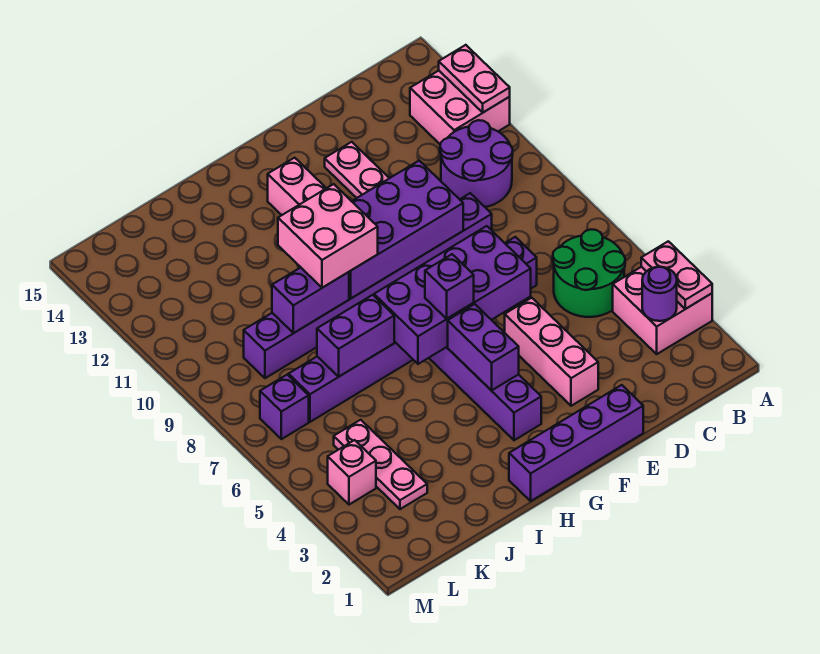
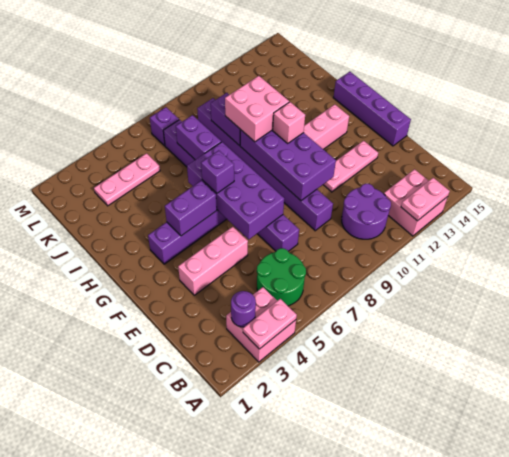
purple 1x4 brick [509,385,643,501] -> purple 1x4 brick moved to [333,72,411,146]
pink 1x1 brick [328,440,376,505] -> pink 1x1 brick moved to [273,102,305,143]

